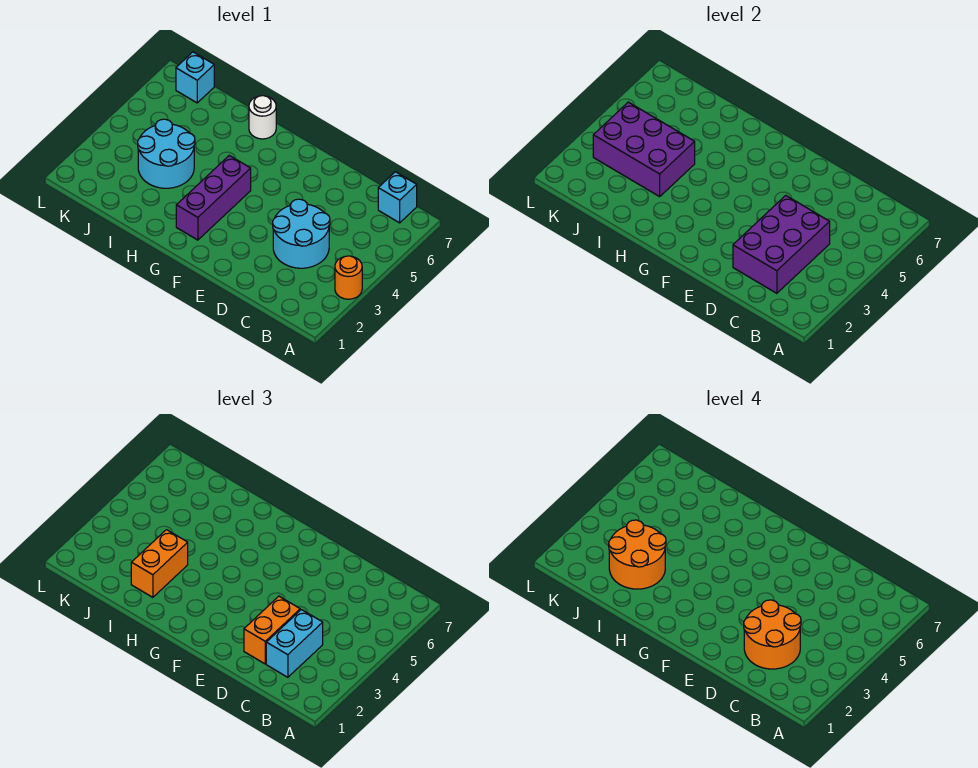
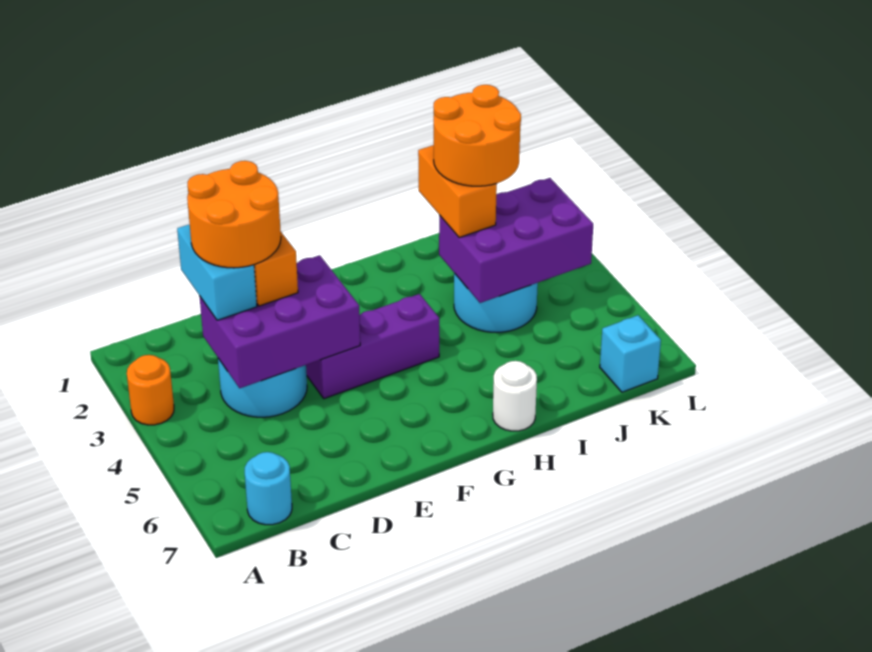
cyan 1x1 brick [378,172,417,223] -> cyan 1x1 round brick [245,452,292,525]
purple 2x3 brick [733,196,830,293] -> purple 2x3 brick turned to [199,255,360,388]
purple 1x3 brick [176,156,251,240] -> purple 1x3 brick turned to [306,294,439,399]

